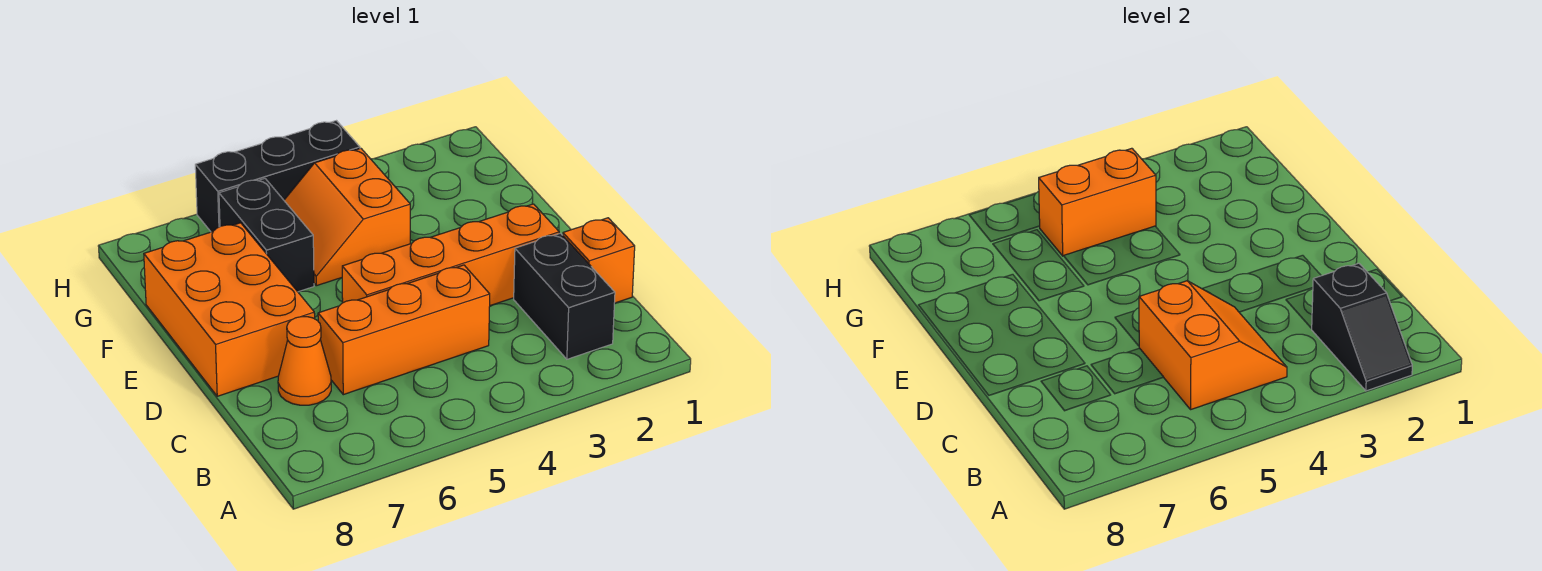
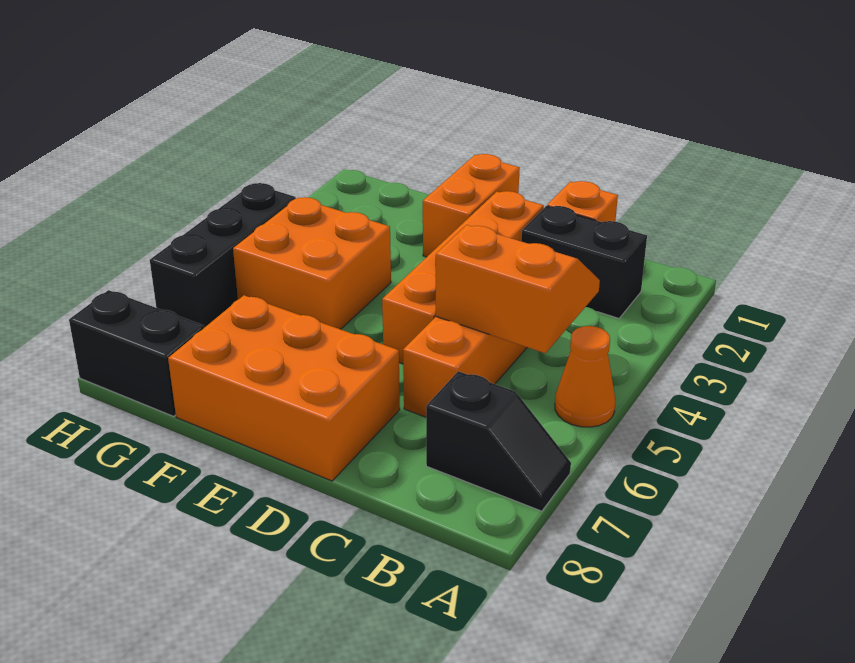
black 1x2 slope [1311,263,1412,391] -> black 1x2 slope moved to [426,371,571,511]
orange 1x1 cone [278,317,331,405] -> orange 1x1 cone moved to [555,326,615,427]
orange 2x2 slope [284,148,410,286] -> orange 2x2 brick [233,197,391,329]
black 1x2 brick [219,179,314,292] -> black 1x2 brick moved to [69,290,204,416]
orange 1x2 brick [1039,148,1156,256] -> orange 1x2 brick moved to [423,154,520,257]

